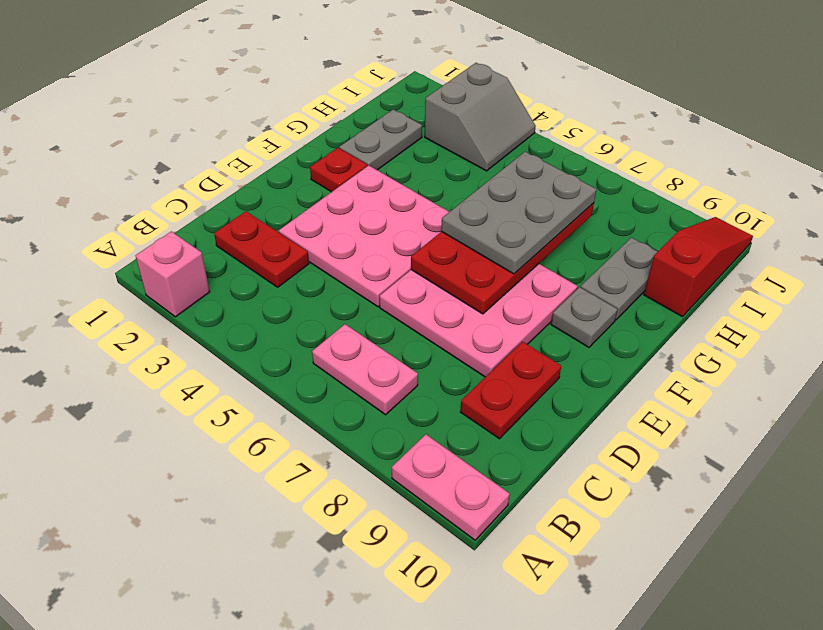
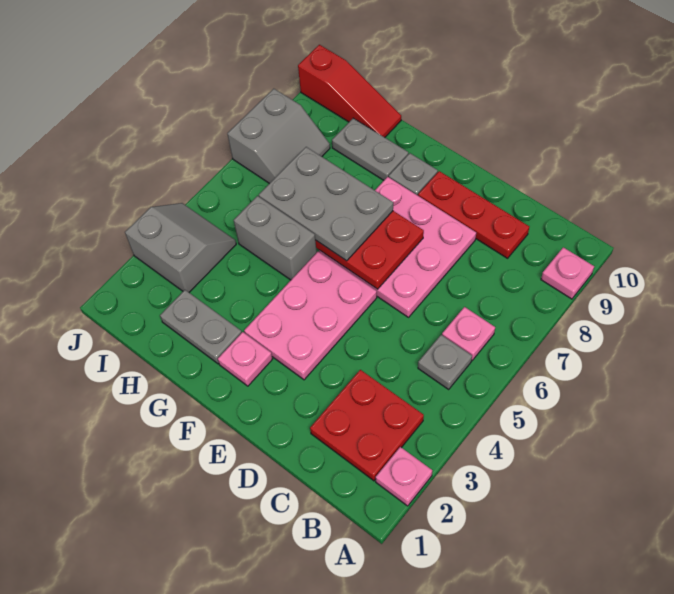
pink 1x1 brick [135,231,210,317] -> pink 1x1 plate [376,447,432,506]
pink 1x2 plate [392,434,510,540] -> pink 1x1 plate [541,247,594,299]
none -> grey 1x1 plate [418,335,472,389]
pink 1x2 plate [312,324,418,415] -> pink 1x1 plate [442,307,495,360]
red 1x2 plate [214,211,309,287] -> red 2x2 plate [310,370,424,481]
red 1x2 plate [461,342,561,439] -> red 1x3 plate [418,171,529,258]
pink 3x3 plate [279,165,449,307] -> pink 2x3 plate [244,252,377,380]
red 1x1 plate [310,148,367,192] -> pink 1x1 plate [218,332,272,386]
none -> grey 1x2 brick [234,196,317,280]
red 1x3 slope [644,217,753,317] -> red 1x3 slope turned to [298,45,401,137]
none -> grey 2x2 slope [227,89,330,184]

